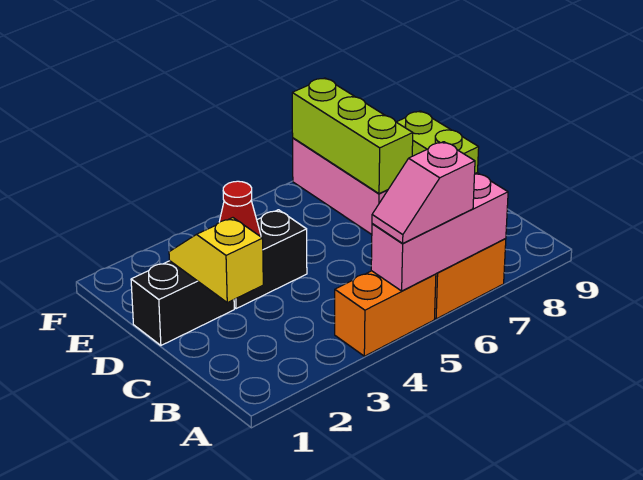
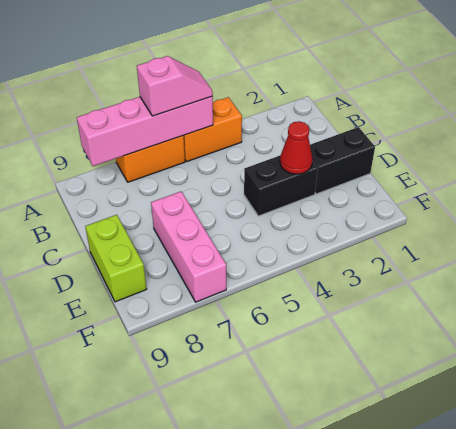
pink 1x3 brick [371,173,508,291] -> pink 1x4 brick [77,97,213,166]
yellow 1x2 slope [169,218,263,303] -> none
lime 1x3 brick [292,78,413,194] -> none

